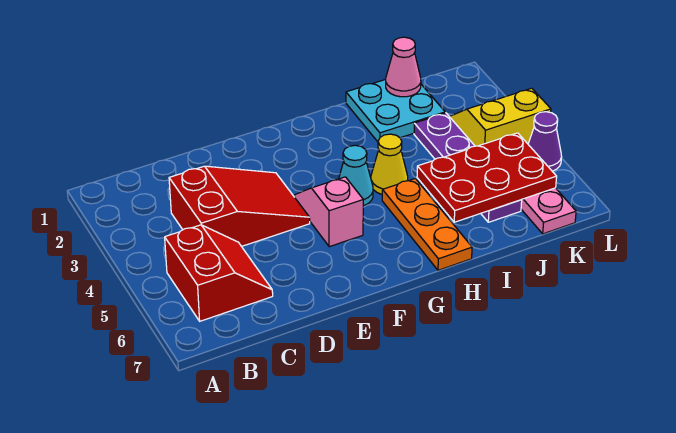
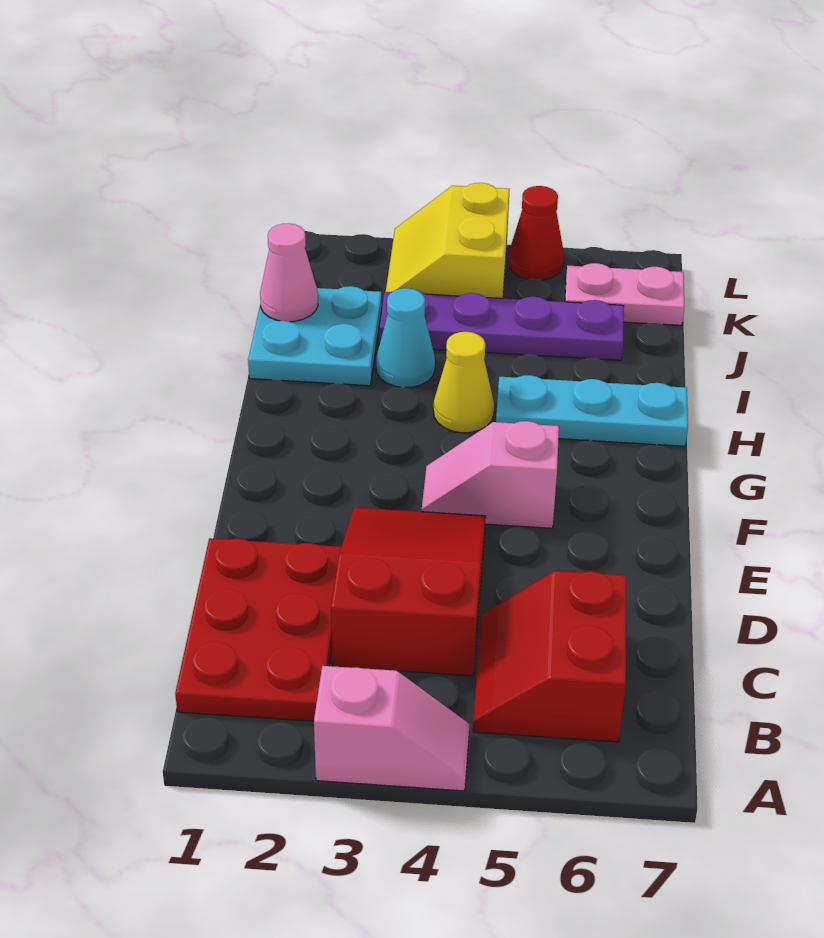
none -> pink 1x2 slope [314,666,469,791]
red 2x2 slope [165,225,273,321] -> red 2x2 slope turned to [473,571,626,742]
cyan 1x1 cone [339,145,373,206] -> cyan 1x1 cone moved to [376,288,435,388]
orange 1x3 plate [382,179,472,270] -> cyan 1x3 plate [496,375,688,446]
red 2x3 plate [417,133,557,222] -> red 2x3 plate moved to [175,538,341,721]
purple 1x1 cone [528,112,562,171] -> red 1x1 cone [508,186,564,280]

